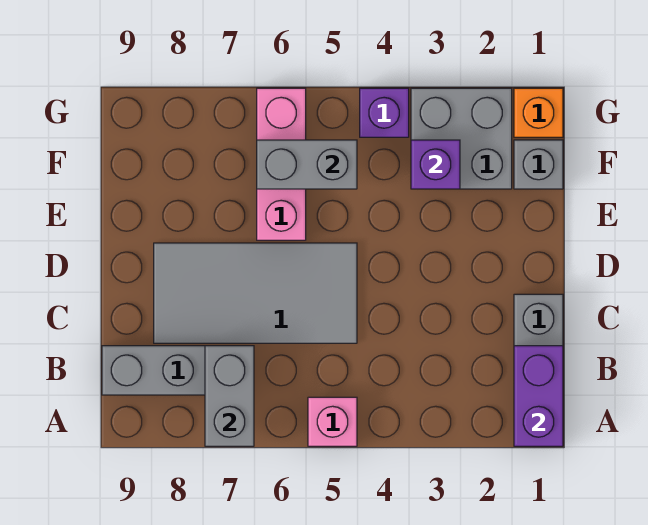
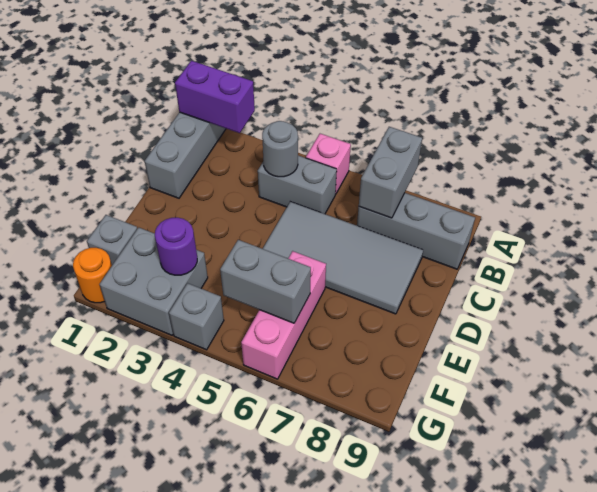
purple 1x2 brick [514,346,563,446] -> purple 1x2 brick turned to [175,61,255,133]
none -> grey 1x2 brick [258,156,337,214]
none -> grey 1x1 round brick [262,121,298,177]
purple 1x1 brick [411,140,460,189] -> purple 1x1 round brick [155,218,197,275]
orange 1x1 brick [514,88,563,137] -> orange 1x1 round brick [73,248,112,303]
purple 1x1 brick [360,88,409,137] -> grey 1x1 brick [169,283,224,350]

